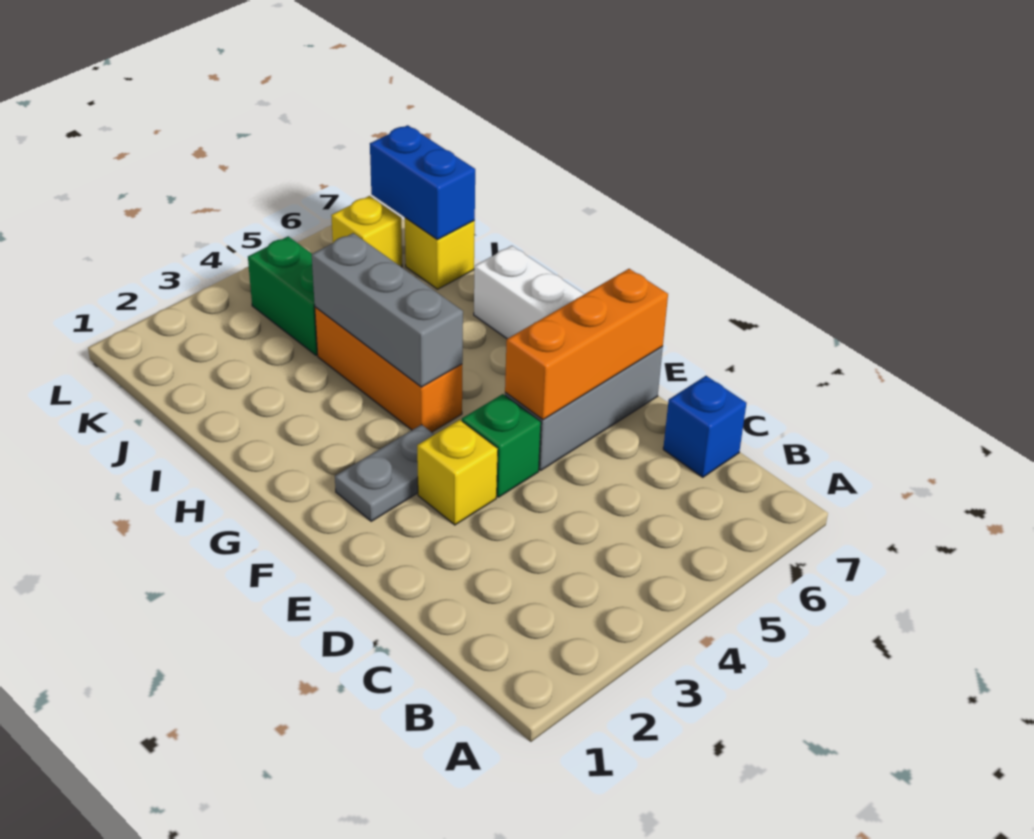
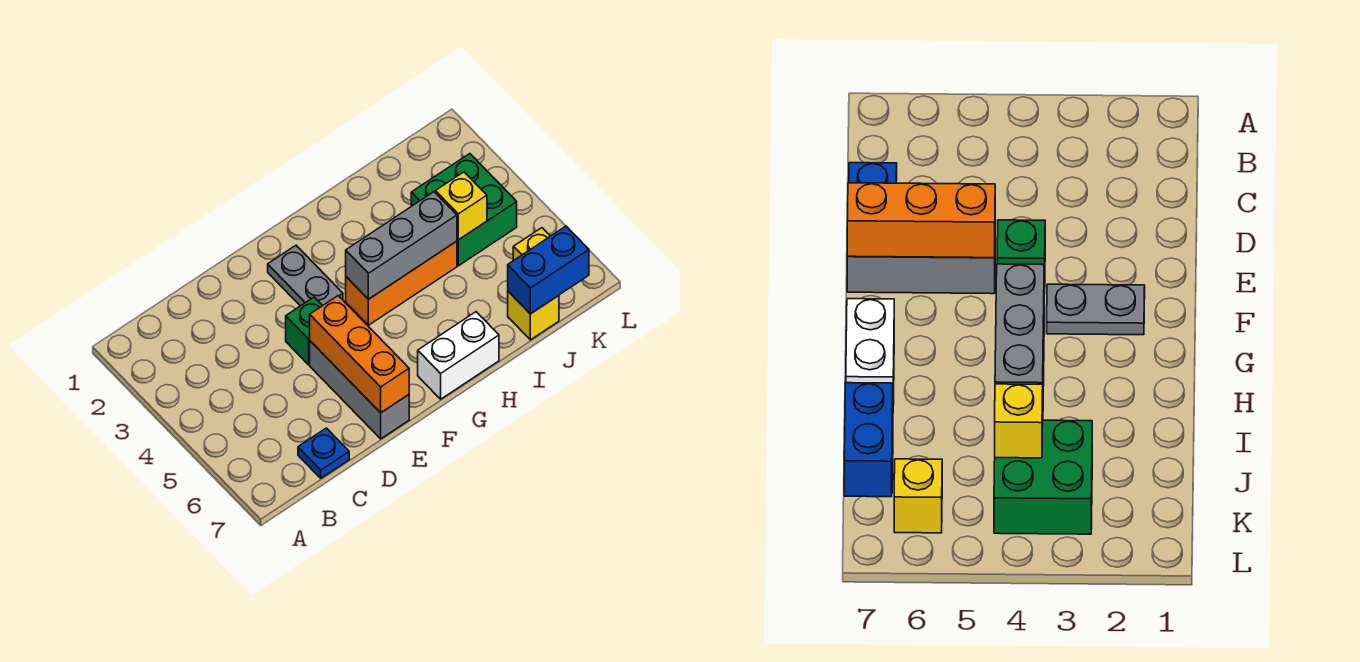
blue 1x1 brick [663,376,746,477] -> blue 1x1 plate [298,428,349,478]
yellow 1x1 brick [417,420,498,525] -> yellow 1x1 brick moved to [435,172,487,240]
green 1x2 brick [248,236,318,355] -> green 2x2 brick [411,154,517,266]

